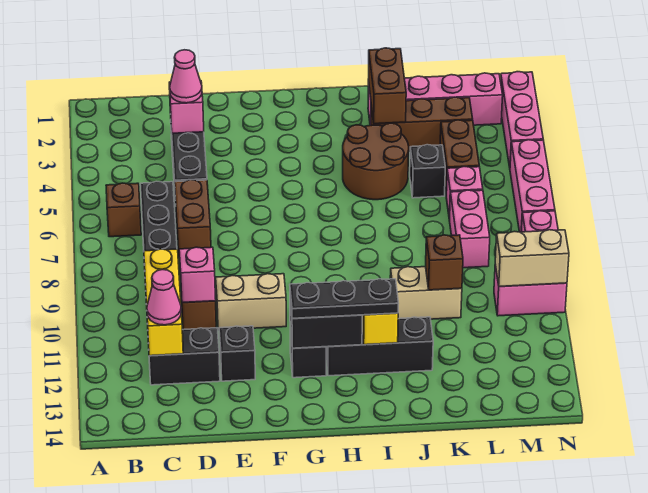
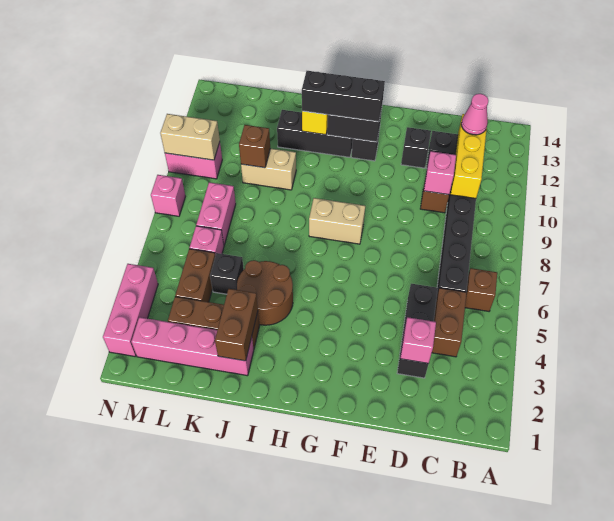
pink 1x1 cone [170,50,202,103] -> none
brown 1x2 brick [175,180,211,257] -> brown 1x2 brick moved to [432,288,466,357]
tan 1x2 brick [216,274,286,330] -> tan 1x2 brick moved to [309,198,365,244]
black 1x3 plate [290,279,399,318] -> black 1x3 brick [302,71,385,122]
pink 1x3 brick [510,140,555,232] -> none

